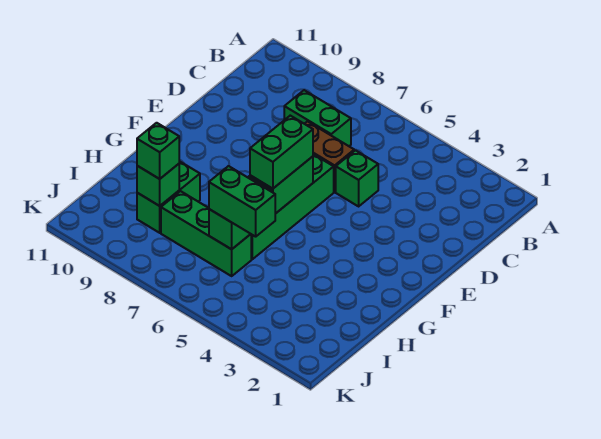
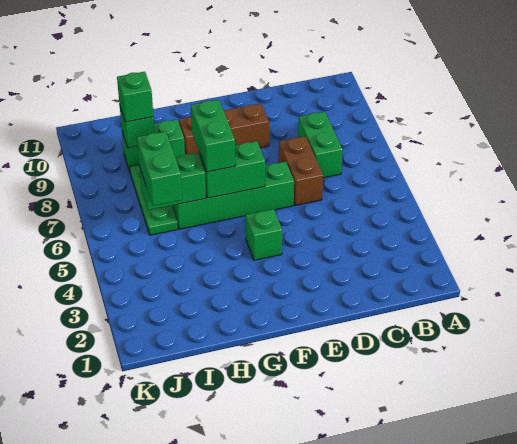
green 1x1 brick [336,150,378,206] -> green 1x1 brick moved to [246,209,282,260]
none -> brown 1x3 brick [179,103,269,155]
green 1x2 brick [250,116,313,189] -> green 1x2 brick turned to [191,100,235,172]
green 1x3 brick [161,191,251,276] -> green 1x3 plate [130,165,178,235]

